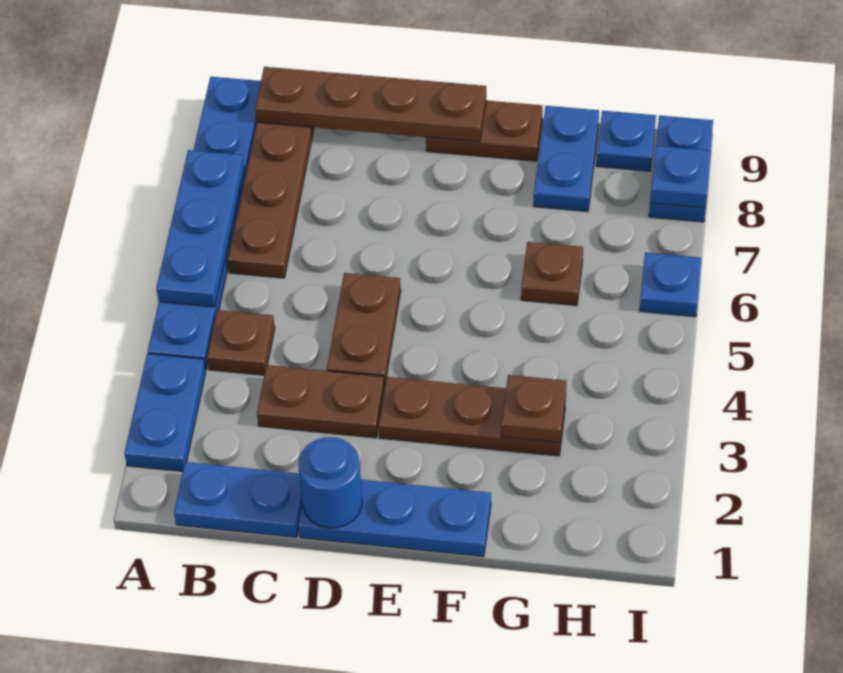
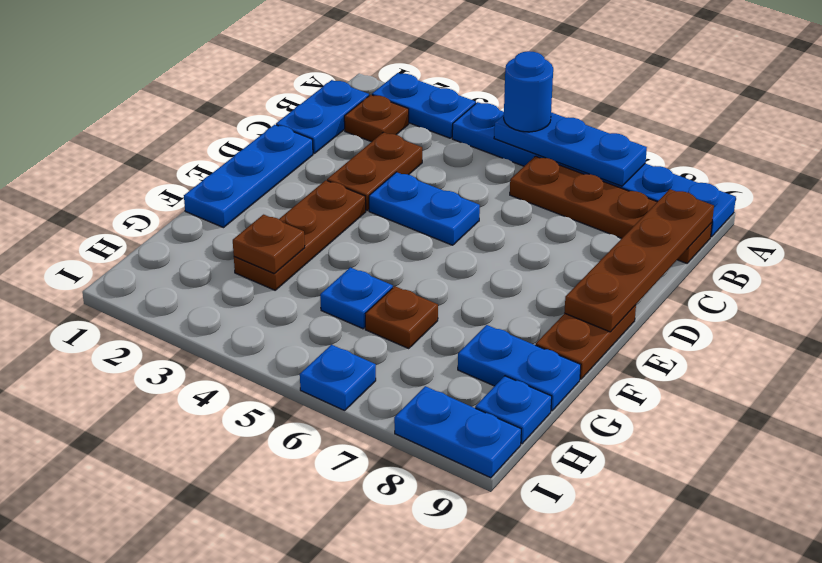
brown 1x1 plate [207,310,275,375] -> brown 1x1 plate moved to [344,95,409,142]
blue 1x1 round brick [299,437,362,528] -> blue 1x1 round brick moved to [504,51,553,132]
brown 1x2 plate [327,273,401,387] -> blue 1x2 plate [369,172,480,245]
blue 1x1 plate [650,146,711,208] -> blue 1x1 plate moved to [320,267,393,329]

